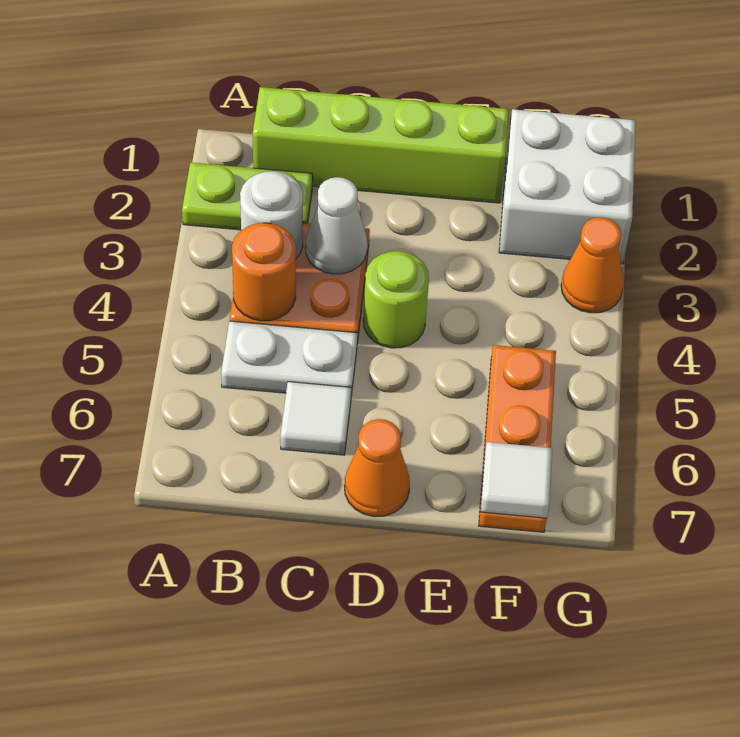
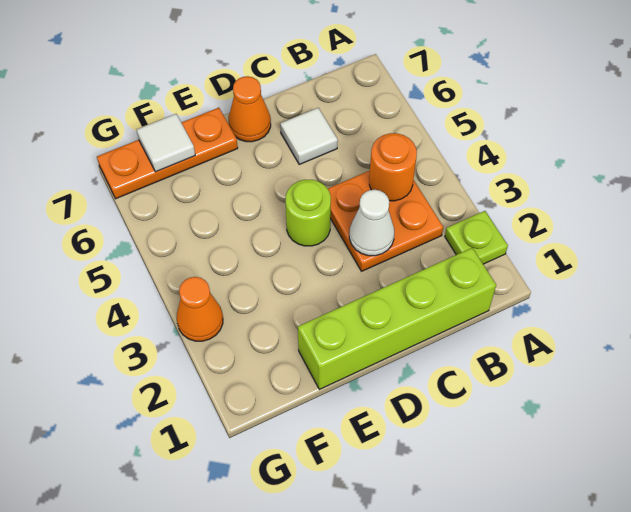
lime 1x2 plate [182,163,313,230] -> lime 1x1 plate [445,211,508,264]
white 1x1 round brick [240,171,303,258] -> none
white 1x2 plate [221,321,358,396] -> none
white 2x2 brick [499,109,636,264] -> none
orange 1x3 plate [479,345,556,532] -> orange 1x3 plate turned to [97,108,238,199]

